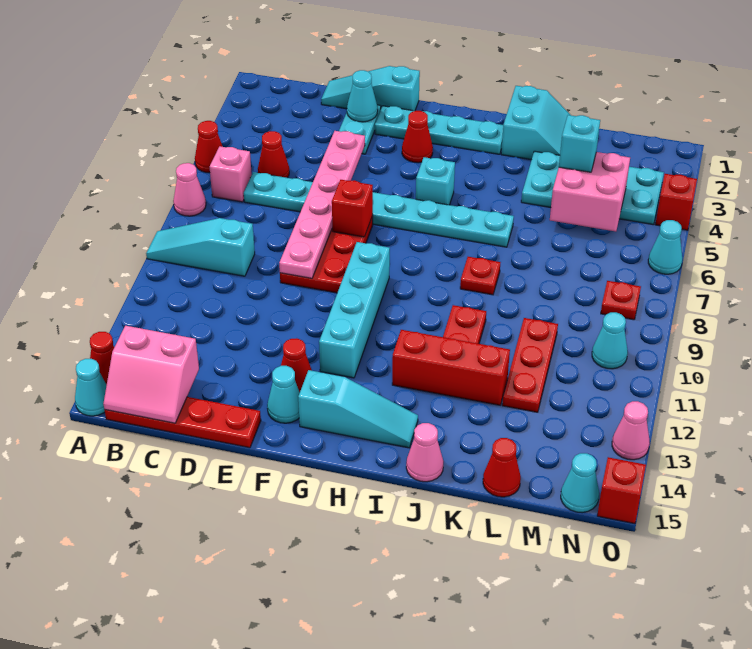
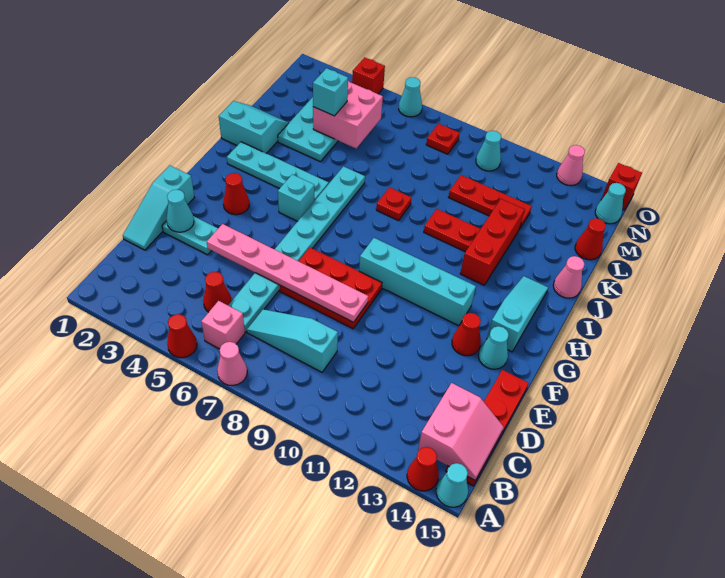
cyan 1x3 slope [146,218,255,276] -> cyan 1x3 slope turned to [247,309,338,372]
cyan 1x4 plate [375,106,503,154] -> cyan 1x4 plate turned to [227,142,329,201]
red 1x1 brick [332,180,373,237] -> none

